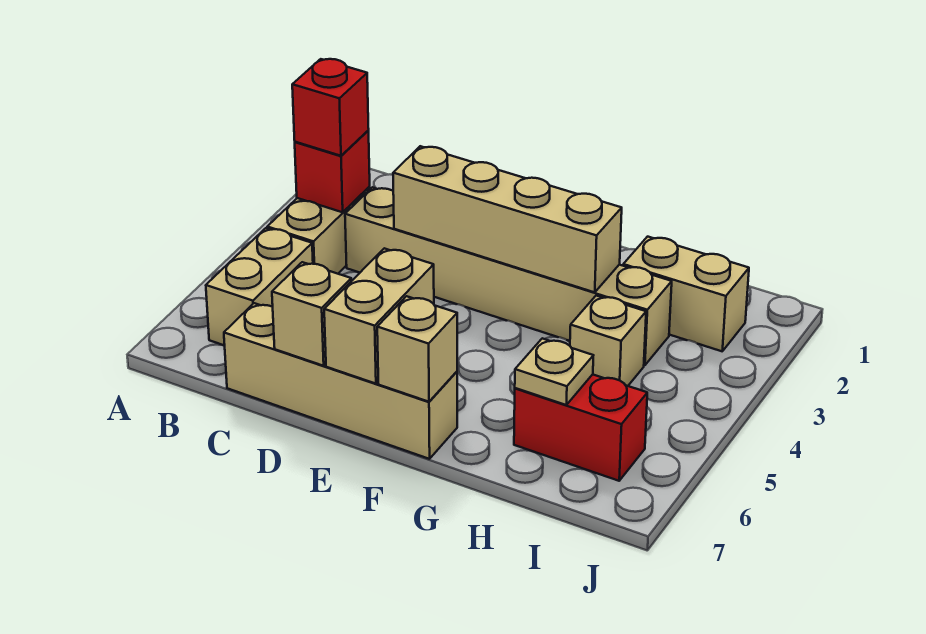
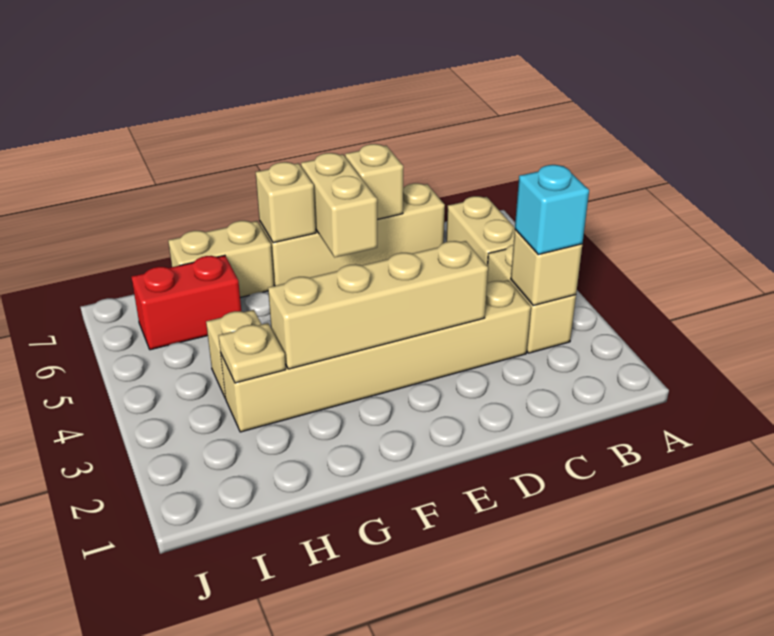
red 1x1 brick [295,131,370,212] -> tan 1x1 brick [511,230,582,305]
red 1x1 brick [292,59,369,156] -> cyan 1x1 brick [515,165,589,255]
tan 1x2 brick [623,237,749,351] -> tan 1x2 brick moved to [168,221,274,298]
tan 1x1 plate [515,338,593,405] -> tan 1x1 plate moved to [219,323,286,383]

